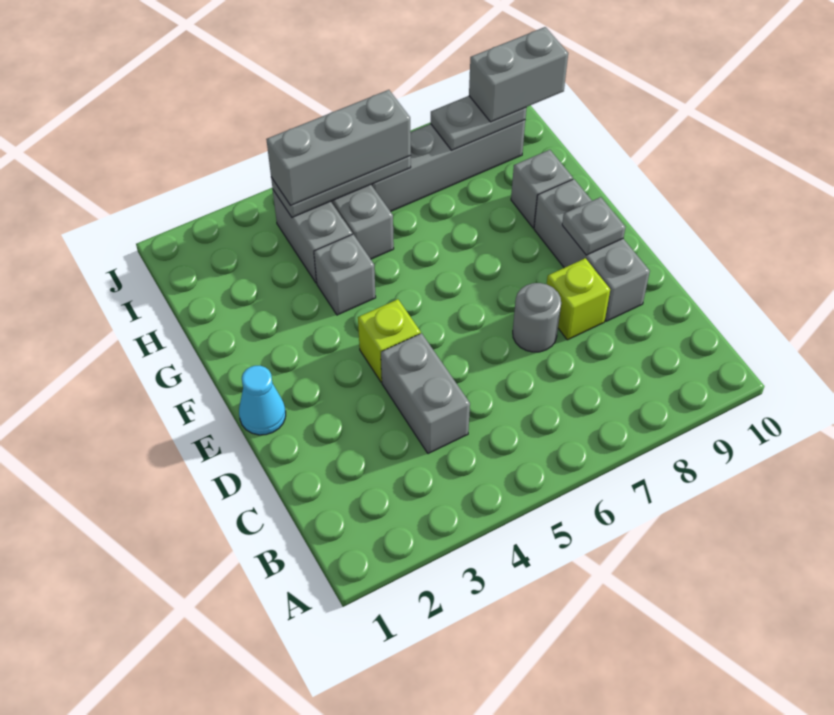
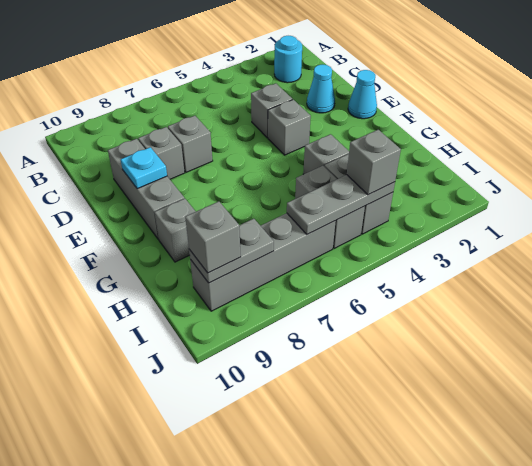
none -> cyan 1x1 round brick [274,36,302,83]
grey 1x2 brick [381,333,470,454] -> grey 1x1 brick [251,83,292,138]
none -> cyan 1x1 cone [307,64,335,113]
grey 1x1 round brick [513,283,561,352] -> grey 1x1 brick [168,116,213,172]
lime 1x1 brick [547,258,610,340] -> grey 1x1 brick [138,127,185,179]
lime 1x1 brick [358,299,421,382] -> grey 1x1 brick [268,100,311,155]
grey 1x1 plate [562,197,626,255] -> cyan 1x1 plate [121,147,167,189]
grey 1x3 brick [266,90,411,206] -> grey 1x1 brick [347,130,401,195]
grey 1x2 brick [469,27,568,122] -> grey 1x1 brick [185,201,241,273]

